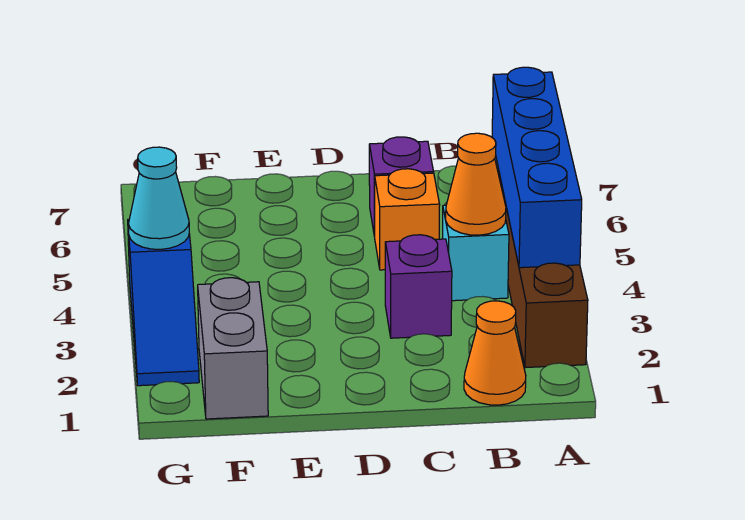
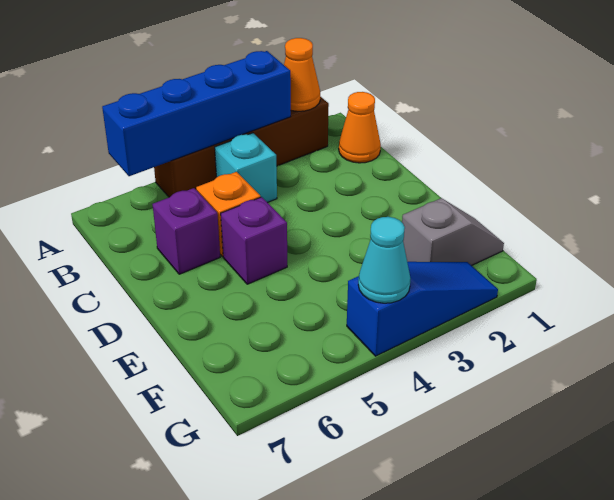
orange 1x1 cone [446,133,506,235] -> orange 1x1 cone moved to [284,38,320,111]
purple 1x1 brick [385,235,452,338] -> purple 1x1 brick moved to [221,197,287,284]
grey 1x2 brick [198,278,268,419] -> grey 1x2 slope [402,198,504,266]

